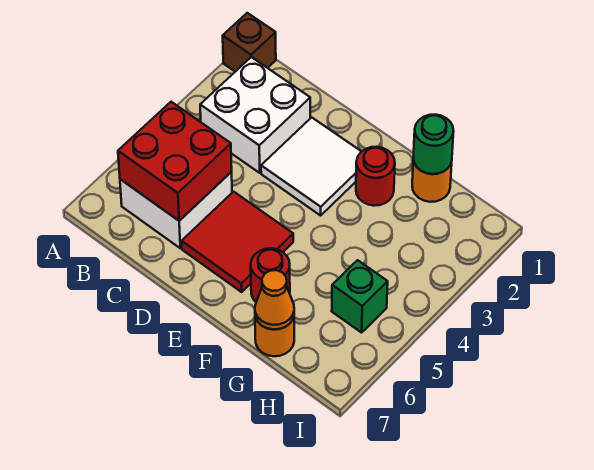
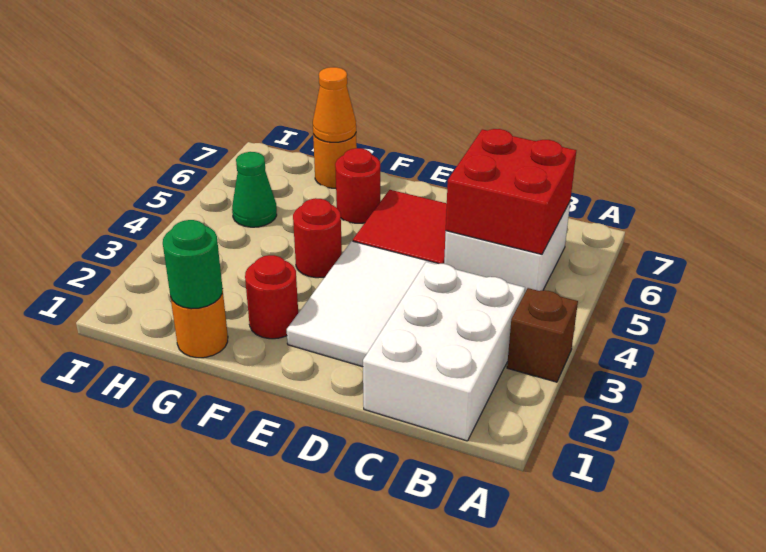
brown 1x1 brick [223,13,276,72] -> brown 1x1 brick moved to [507,288,578,382]
white 2x2 brick [200,57,310,173] -> white 2x3 brick [363,262,525,441]
white 2x2 tile [261,117,362,215] -> white 2x3 tile [287,241,438,367]
none -> red 1x1 round brick [293,198,342,278]
green 1x1 brick [332,260,388,333] -> green 1x1 cone [232,152,277,227]

